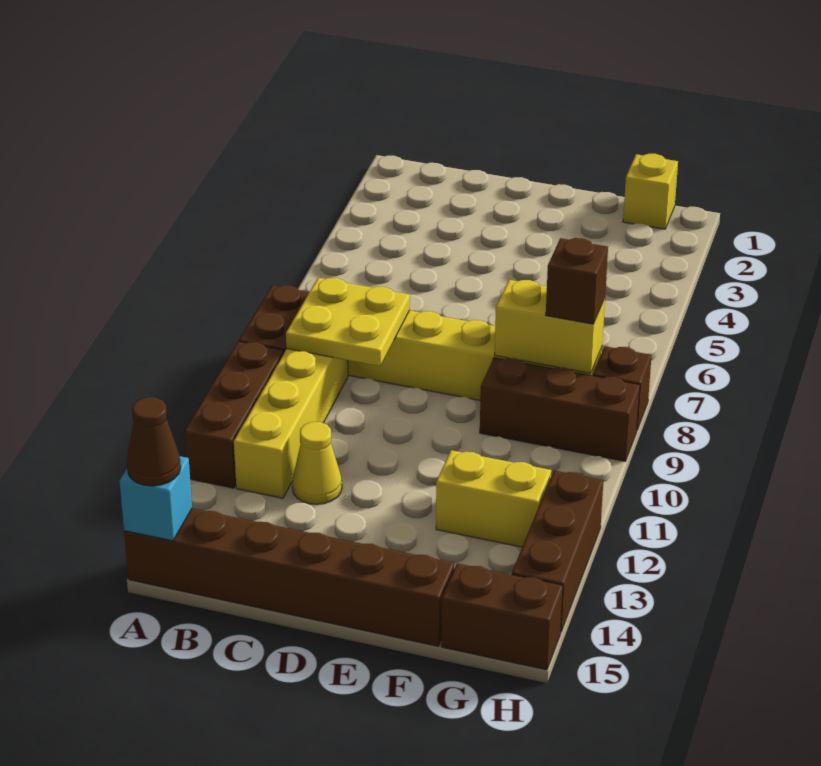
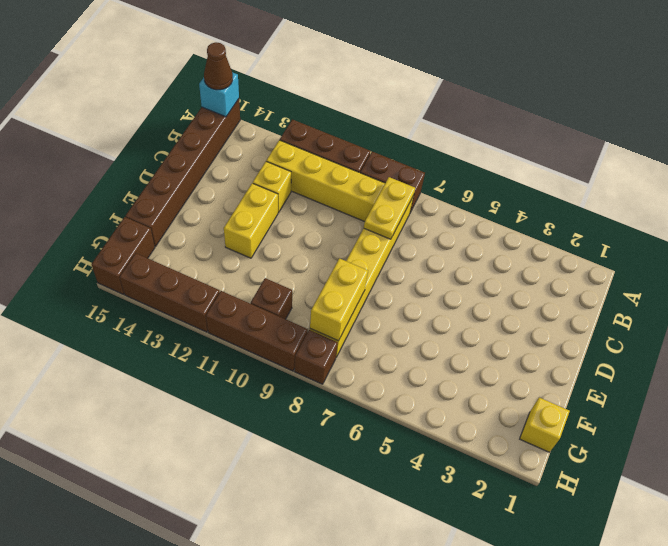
yellow 2x2 plate [286,278,410,366] -> yellow 1x2 plate [364,177,415,239]
yellow 1x1 cone [292,422,342,504] -> yellow 1x1 brick [253,162,291,213]
brown 1x3 brick [480,358,640,461] -> brown 1x3 brick turned to [206,291,308,371]
yellow 1x2 brick [436,450,551,547] -> yellow 1x2 brick moved to [224,183,278,258]
brown 1x1 brick [546,238,608,324] -> brown 1x1 brick moved to [251,278,292,319]

